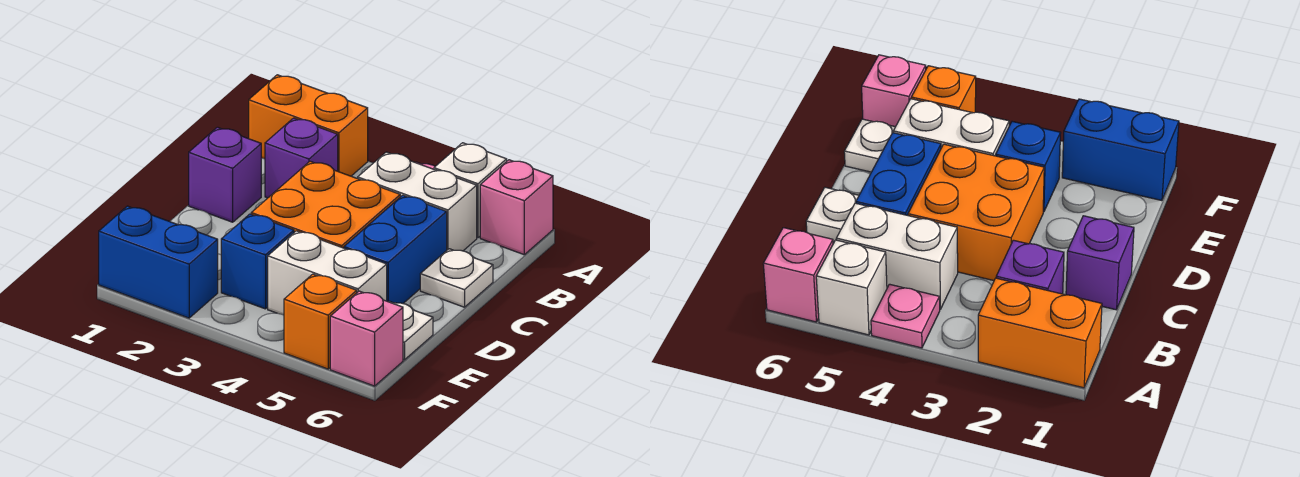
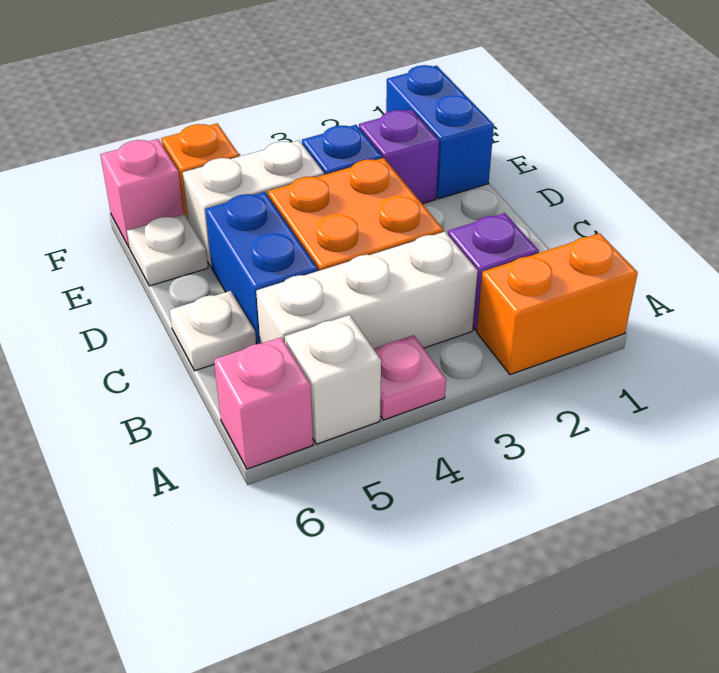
white 1x2 brick [358,152,477,251] -> white 1x3 brick [256,232,478,349]
purple 1x1 brick [189,127,261,222] -> purple 1x1 brick moved to [359,110,439,204]
blue 1x2 brick [99,206,218,318] -> blue 1x2 brick turned to [386,65,494,199]

